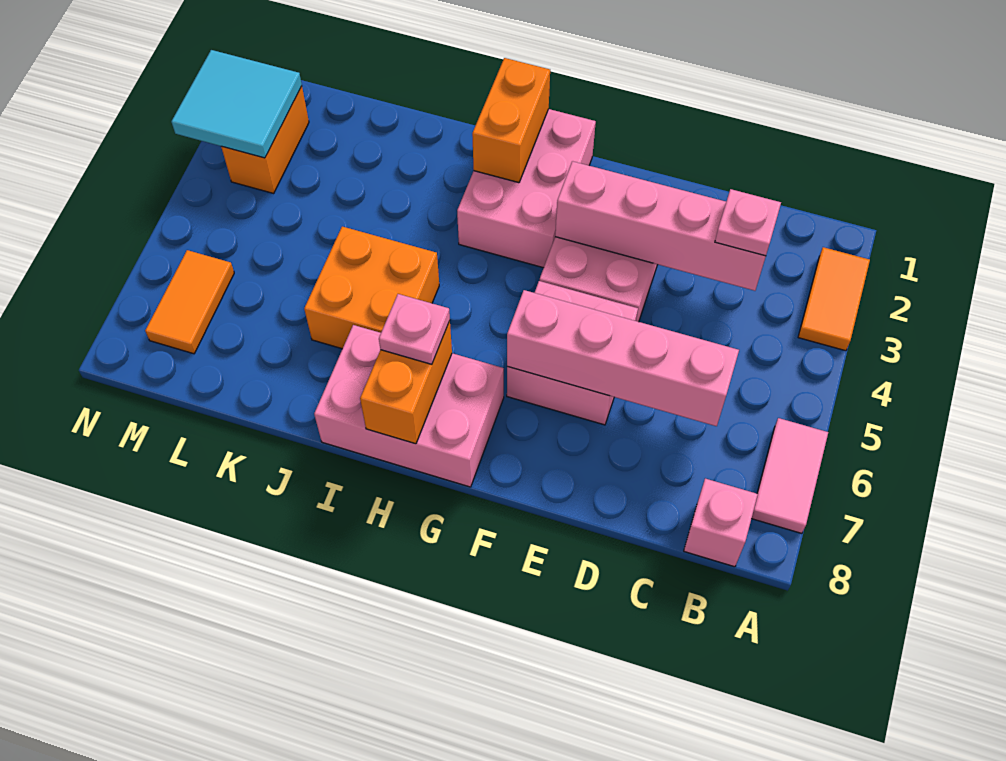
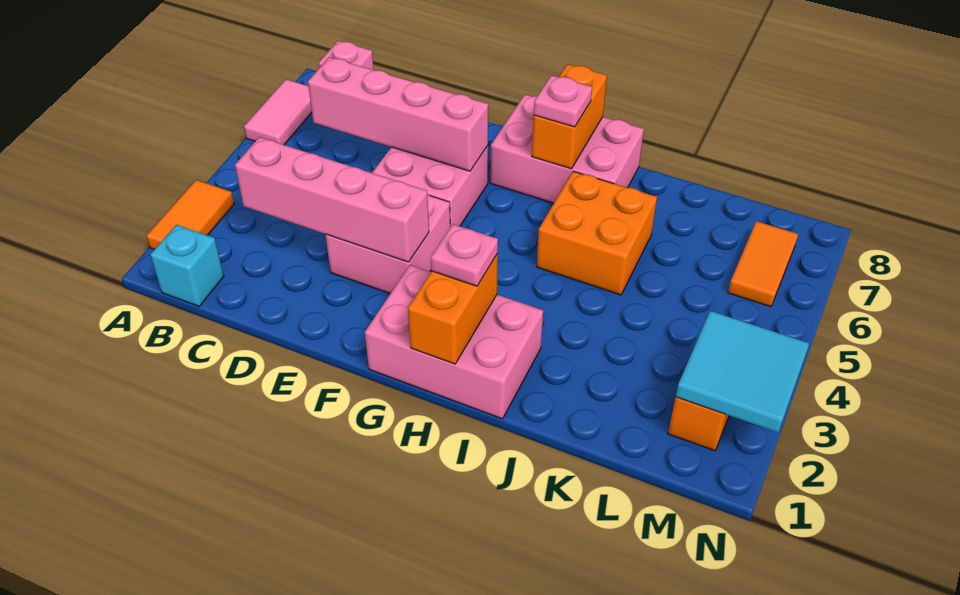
none -> cyan 1x1 brick [150,225,224,306]
pink 1x1 plate [715,189,781,256] -> pink 1x1 plate moved to [431,224,498,286]
pink 2x3 brick [457,109,596,268] -> pink 2x3 brick turned to [365,265,543,419]

